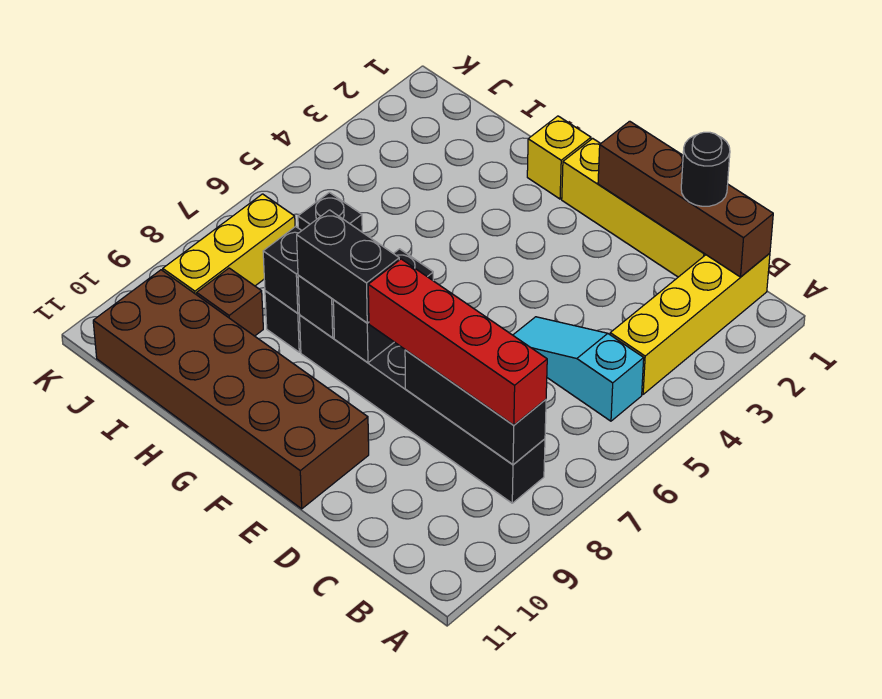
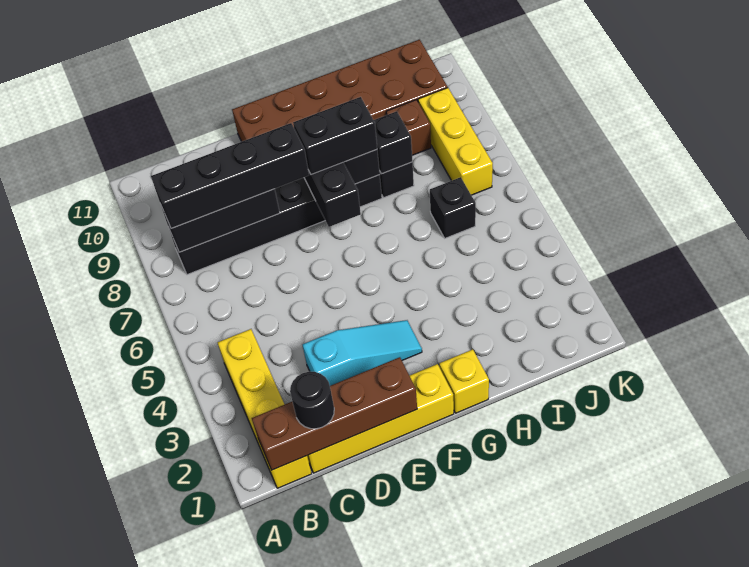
cyan 1x3 slope [513,317,644,421] -> cyan 1x3 slope moved to [303,320,422,386]
red 1x4 brick [368,259,547,425] -> black 1x4 brick [151,123,309,228]

